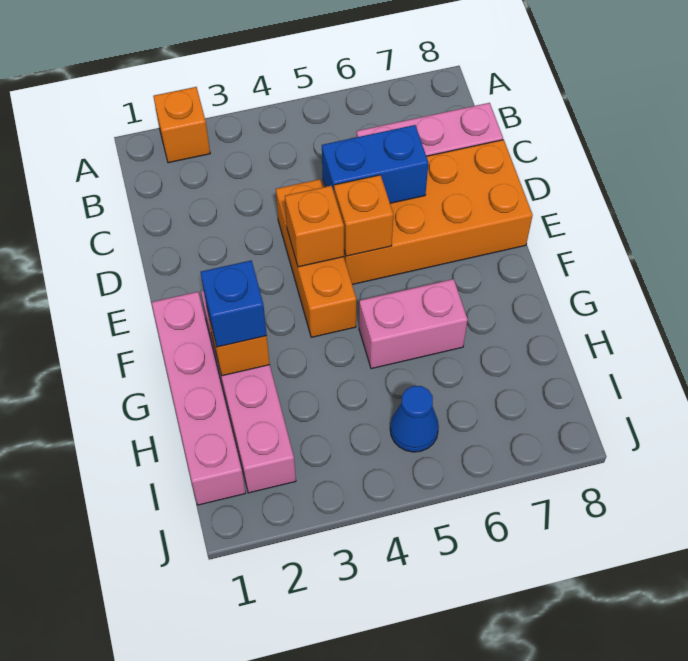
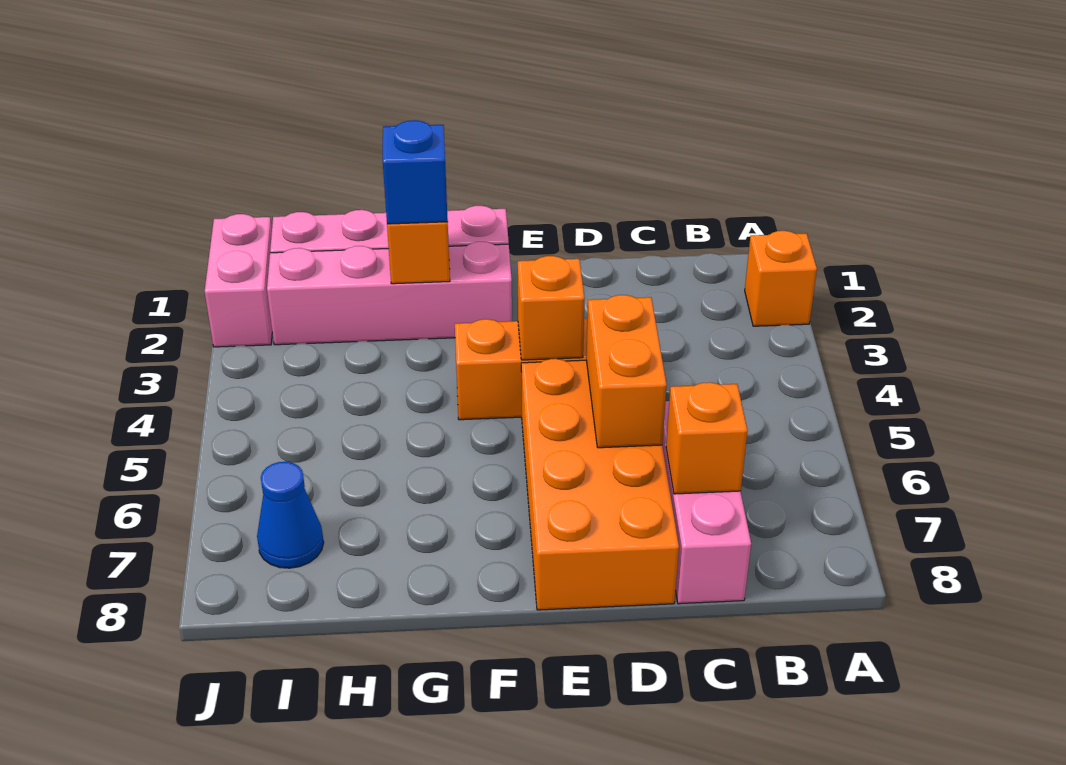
blue 1x2 brick [322,125,428,203] -> orange 1x2 brick [586,295,667,448]
orange 1x1 brick [334,175,393,256] -> orange 1x1 brick moved to [666,382,748,494]
pink 1x2 brick [359,279,468,369] -> pink 1x2 brick moved to [205,214,272,347]
blue 1x1 cone [390,386,439,452] -> blue 1x1 cone moved to [257,462,324,568]

